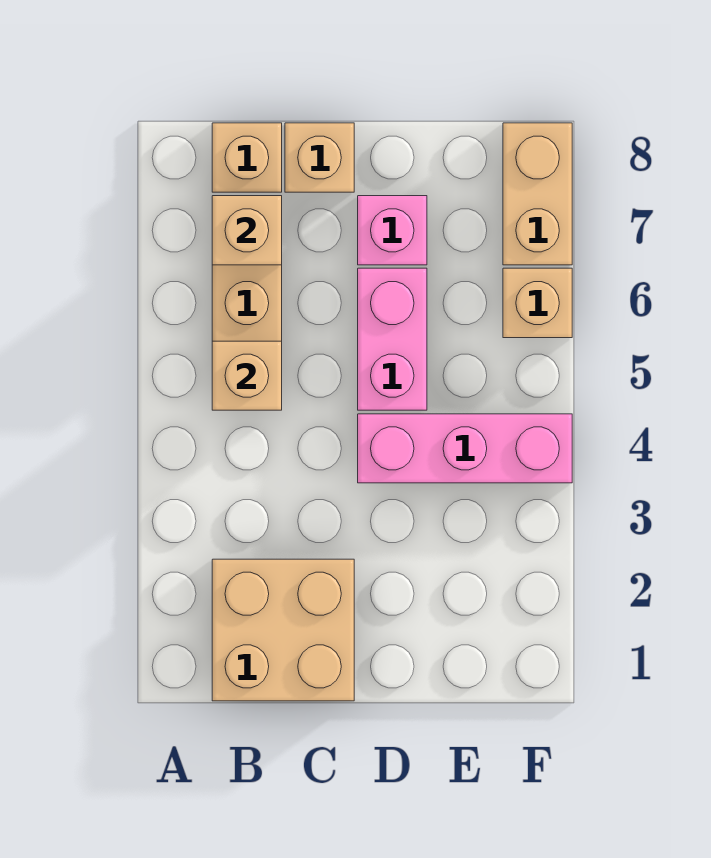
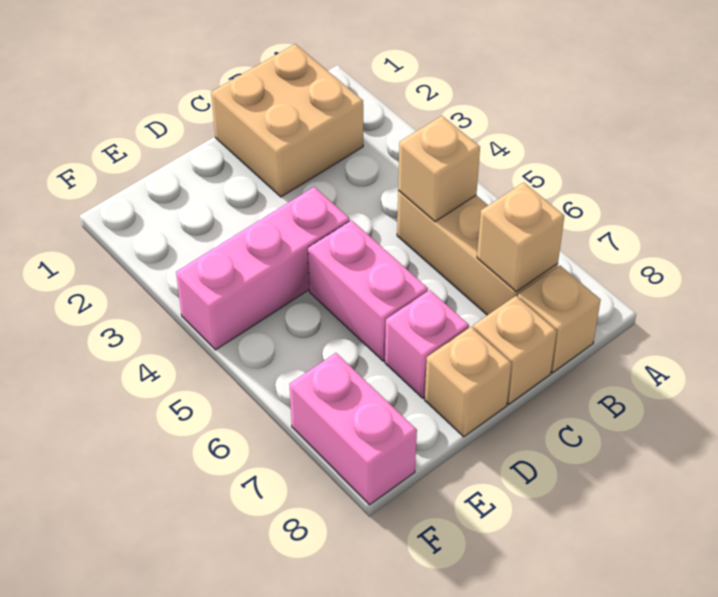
tan 1x1 brick [503,268,572,338] -> tan 1x1 brick moved to [425,327,511,437]
tan 1x2 brick [503,123,572,265] -> pink 1x2 brick [290,353,417,505]

